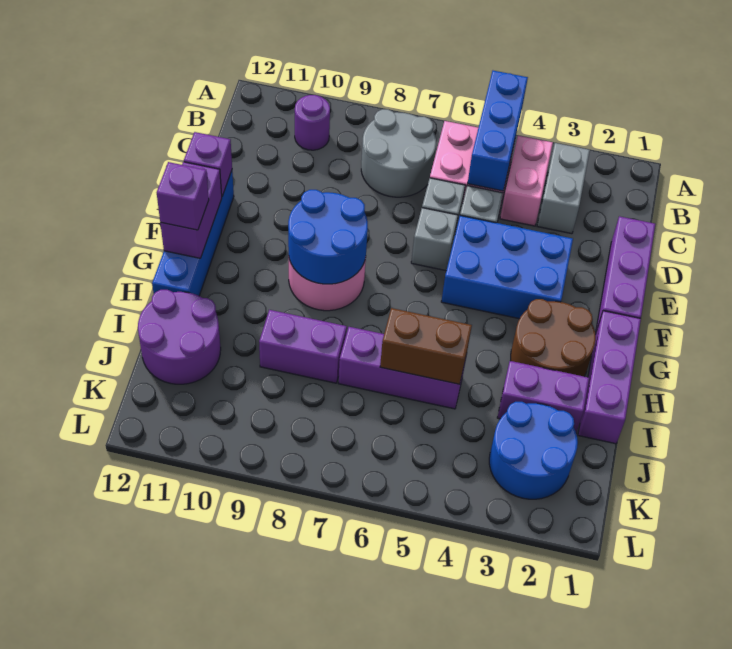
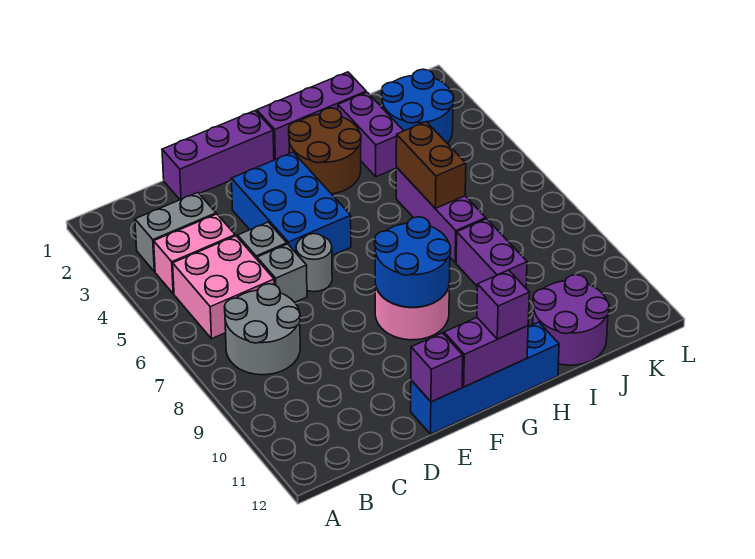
blue 1x3 brick [468,71,528,191] -> none
purple 1x1 round brick [295,95,330,150] -> none
grey 1x1 brick [411,208,458,271] -> grey 1x1 round brick [296,234,332,292]

